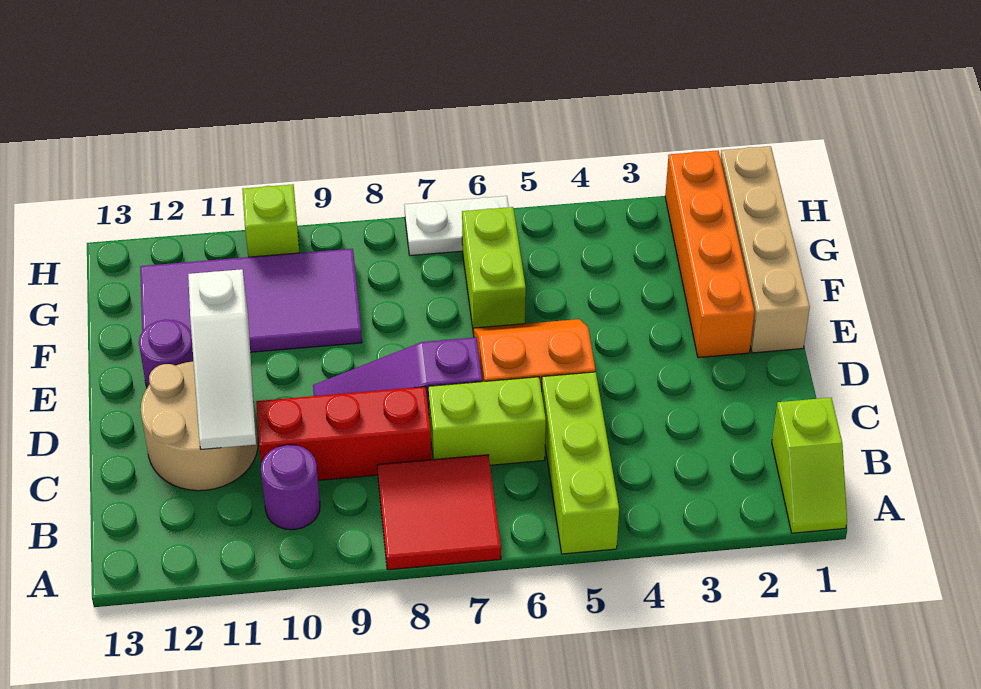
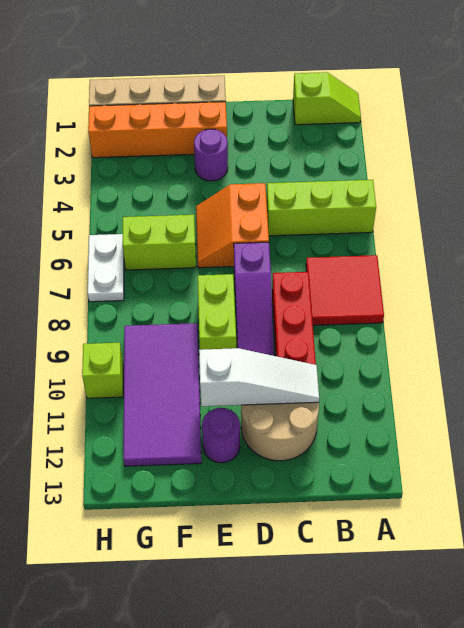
purple 1x1 round brick [261,445,320,530] -> purple 1x1 round brick moved to [194,129,228,181]
lime 1x2 brick [428,377,546,465] -> lime 1x2 brick moved to [198,274,236,350]

